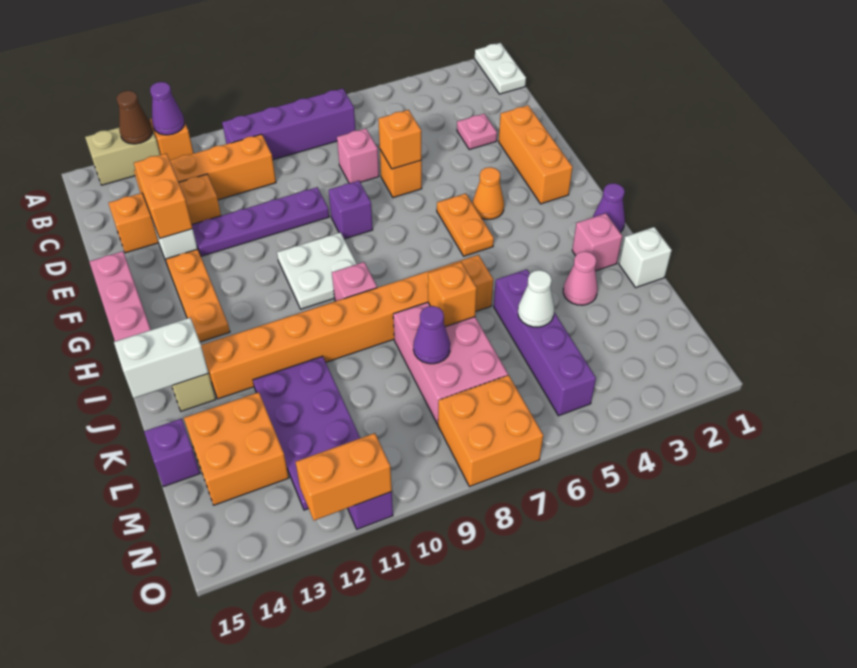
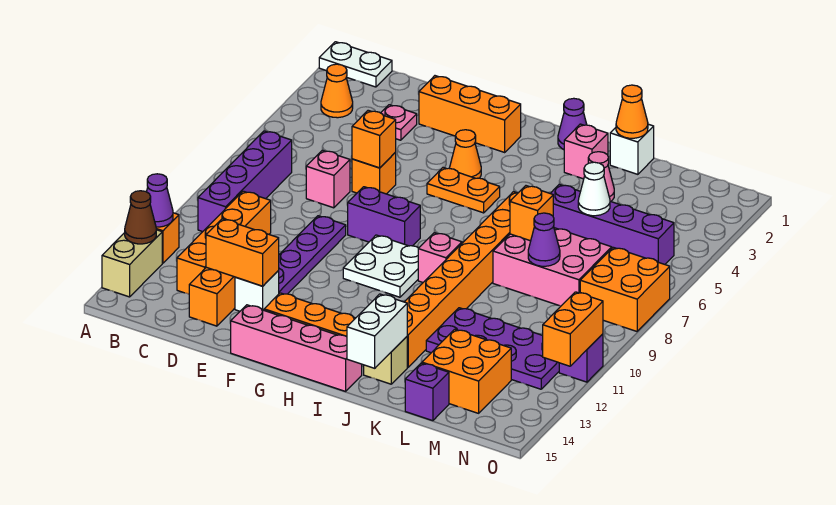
none -> orange 1x1 cone [321,64,353,118]
purple 1x1 brick [329,181,373,239] -> purple 1x2 brick [348,187,420,246]
none -> orange 1x1 cone [616,85,648,138]

